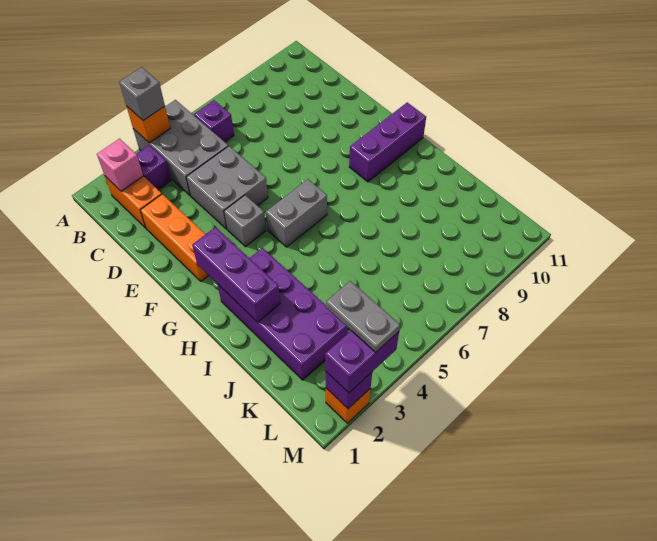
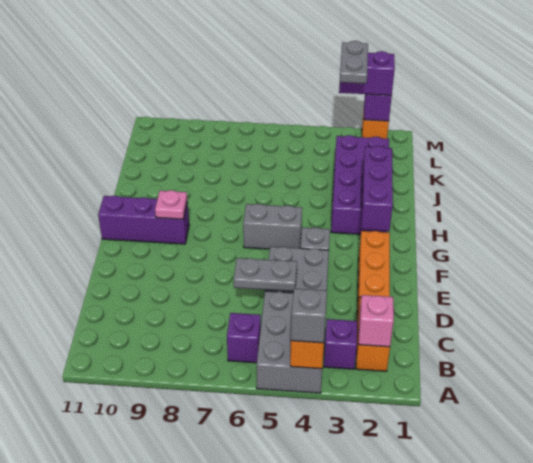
none -> grey 1x2 plate [234,258,297,291]
none -> pink 1x1 plate [155,190,187,219]

